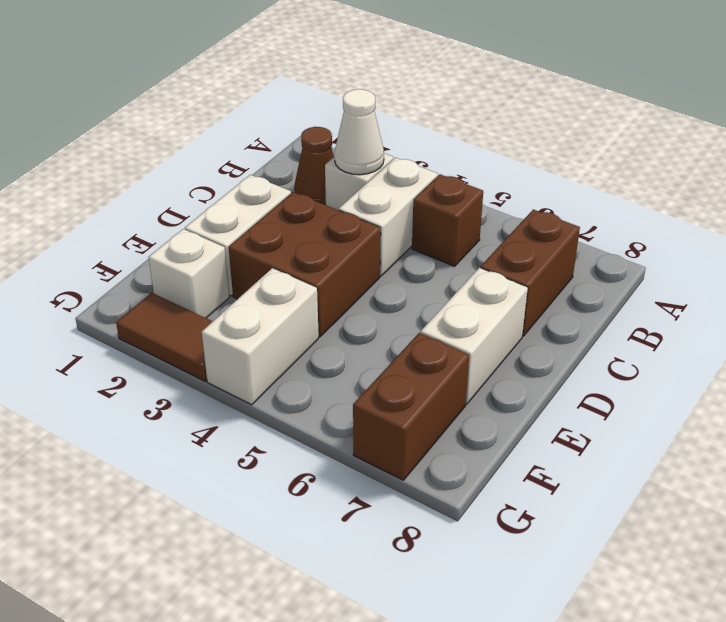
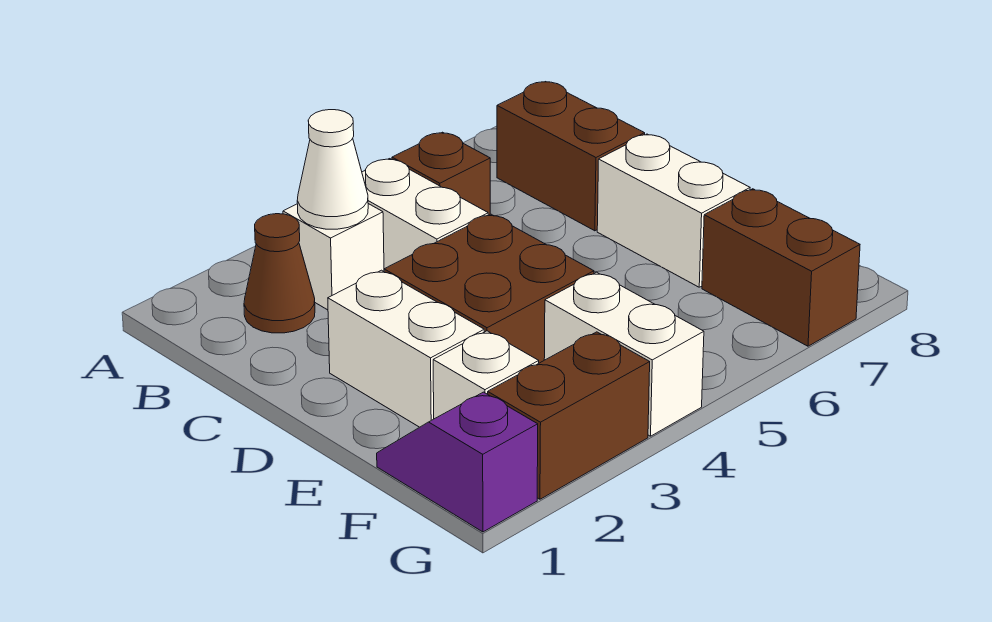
none -> purple 1x2 slope [377,392,538,532]
brown 1x2 tile [116,293,213,381] -> brown 1x2 brick [488,332,650,499]

